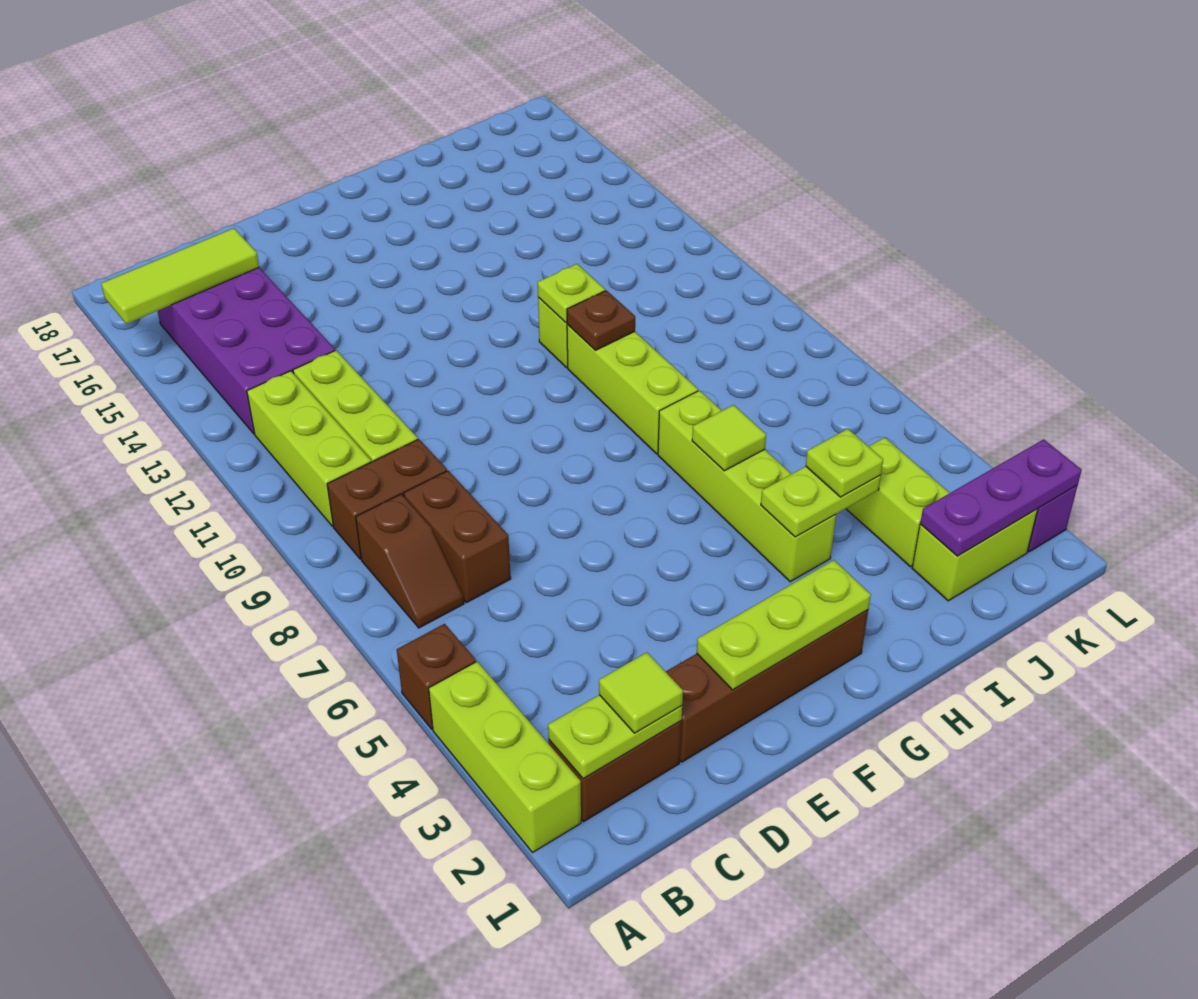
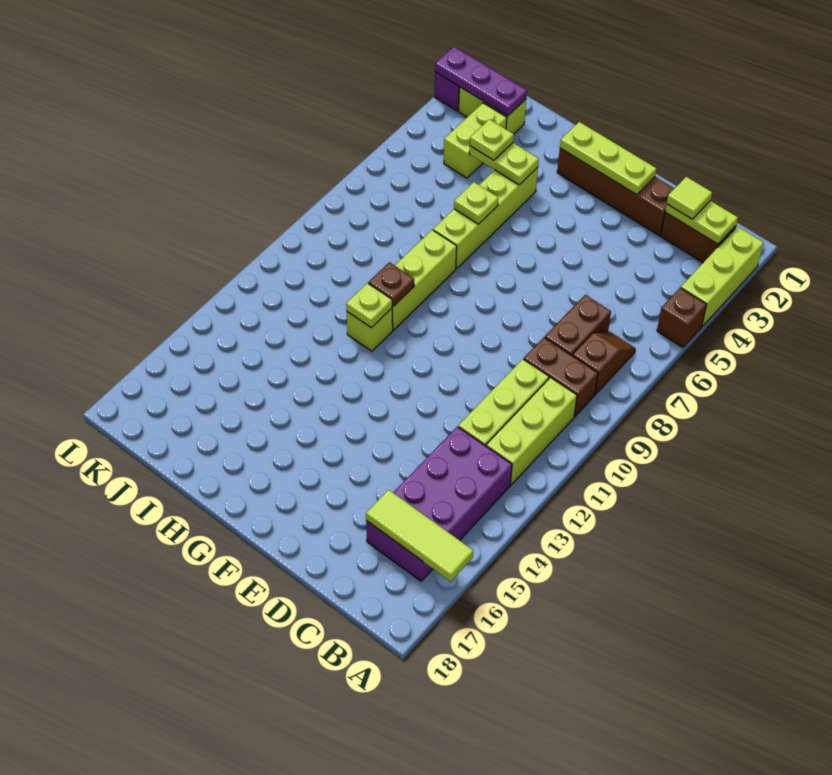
lime 1x1 tile [692,405,766,471] -> lime 1x1 plate [454,182,498,224]

